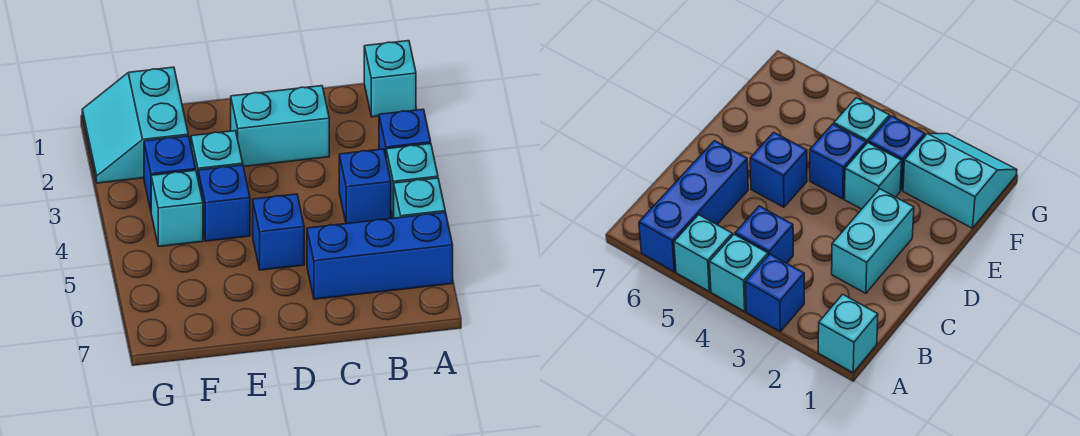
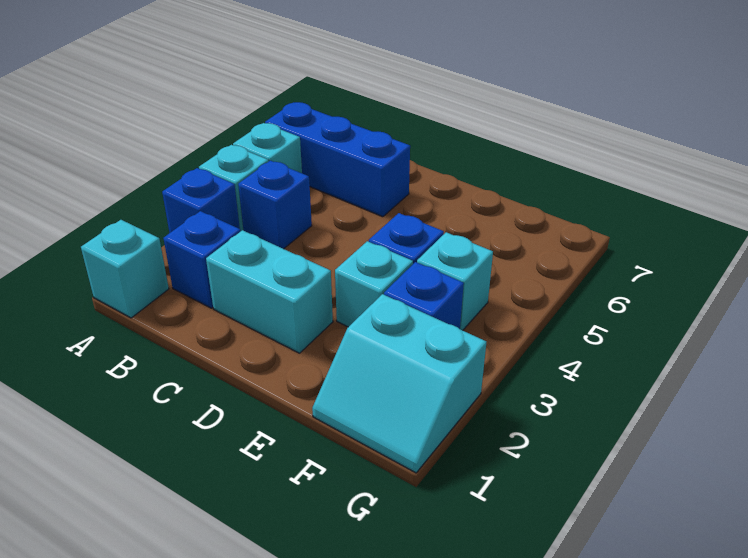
blue 1x1 brick [253,194,304,270] -> blue 1x1 brick moved to [163,211,241,308]
cyan 2x2 slope [82,67,188,183] -> cyan 2x2 slope turned to [312,294,486,473]

